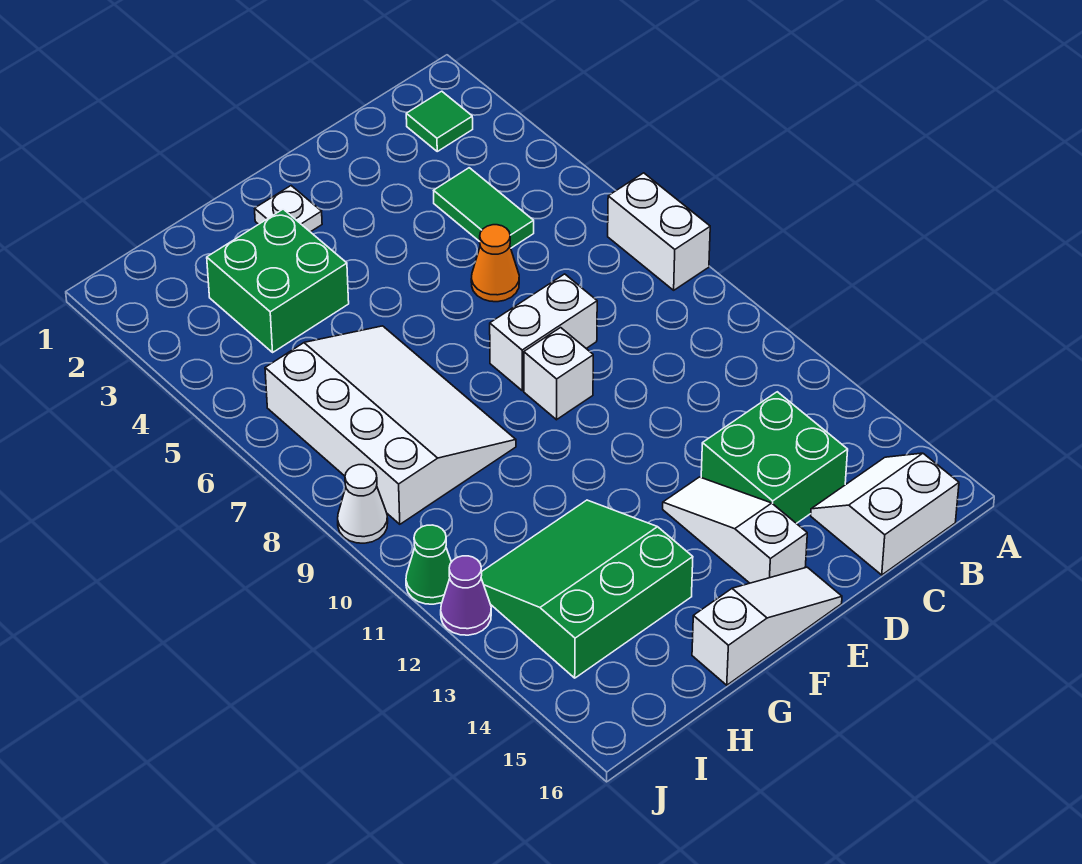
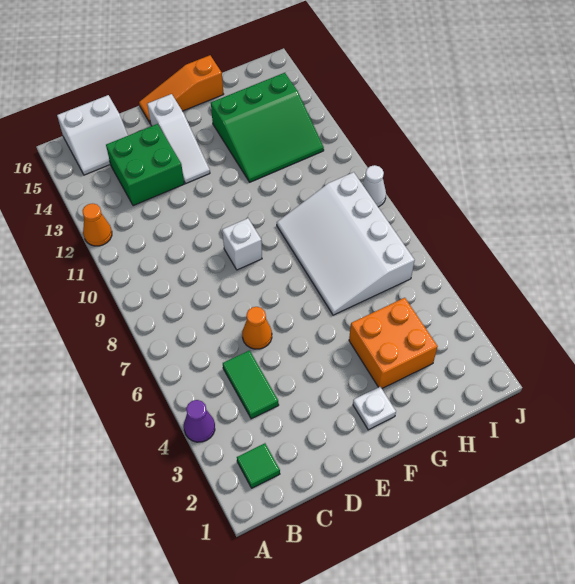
white 1x2 brick [608,173,710,290] -> none
none -> orange 1x1 cone [83,203,112,246]
white 1x2 brick [490,274,597,391] -> none
white 1x3 slope [692,567,842,685] -> orange 1x3 slope [139,55,224,124]
green 2x2 brick [207,209,349,352] -> orange 2x2 brick [349,298,438,388]
green 1x1 cone [406,525,451,604] -> none
purple 1x1 cone [441,556,491,635] -> purple 1x1 cone moved to [184,400,215,442]

